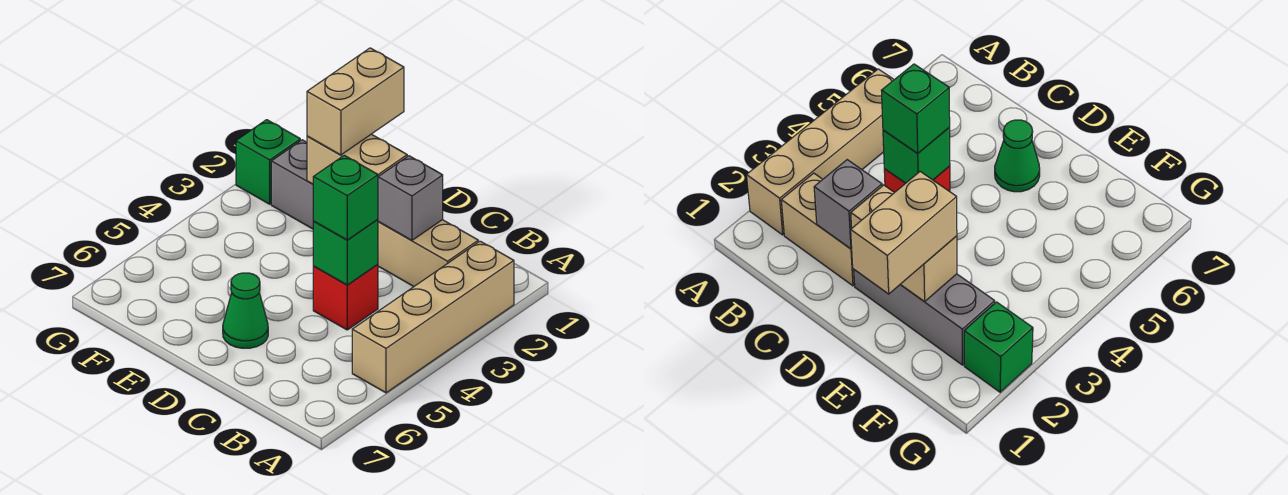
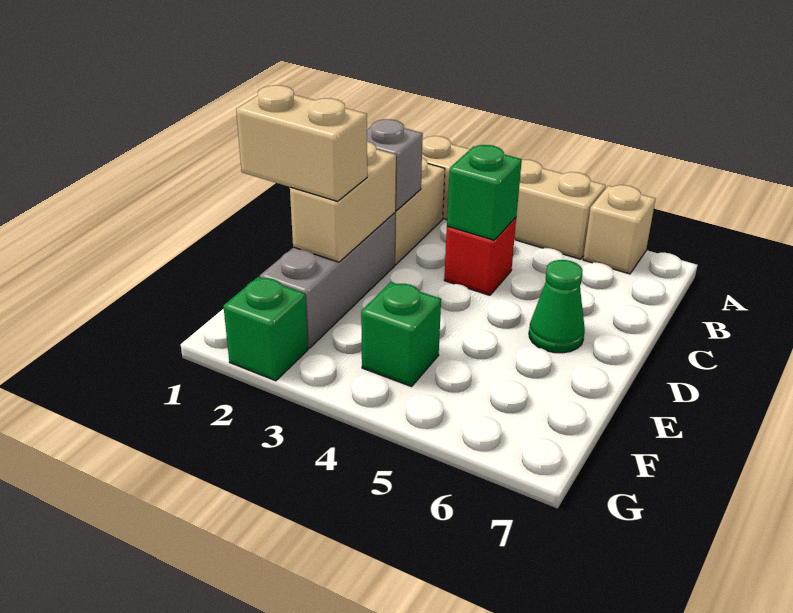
none -> tan 1x1 brick [583,185,656,274]
green 1x1 brick [313,155,378,240] -> green 1x1 brick moved to [361,282,441,387]

